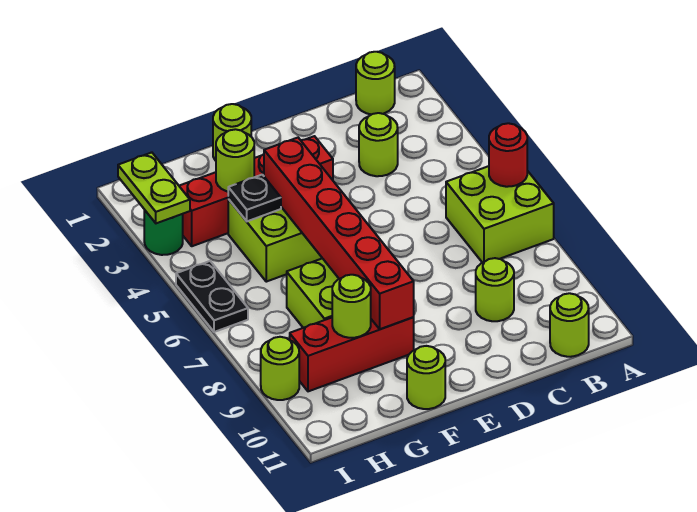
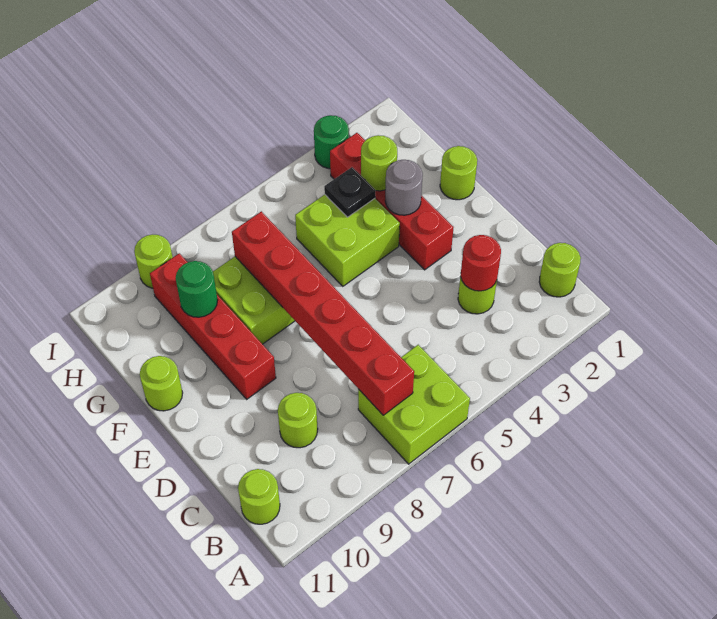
red 1x1 round brick [489,123,527,187] -> red 1x1 round brick moved to [460,235,501,291]
none -> grey 1x1 round brick [385,160,423,215]
red 1x6 brick [264,138,414,329] -> red 1x6 brick turned to [232,211,414,415]
red 1x3 brick [290,317,414,391] -> red 1x4 brick [150,253,276,399]
lime 1x1 round brick [332,275,371,338] -> green 1x1 round brick [176,261,218,317]
lime 1x2 plate [118,152,190,223] -> none
black 1x2 plate [176,261,248,332] -> none

